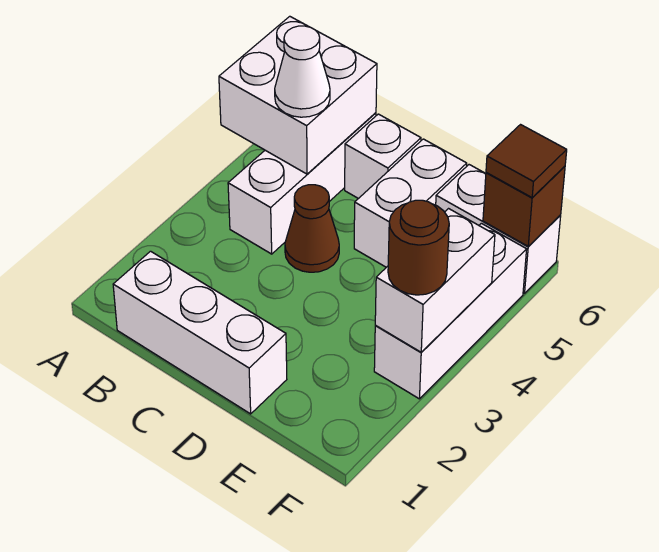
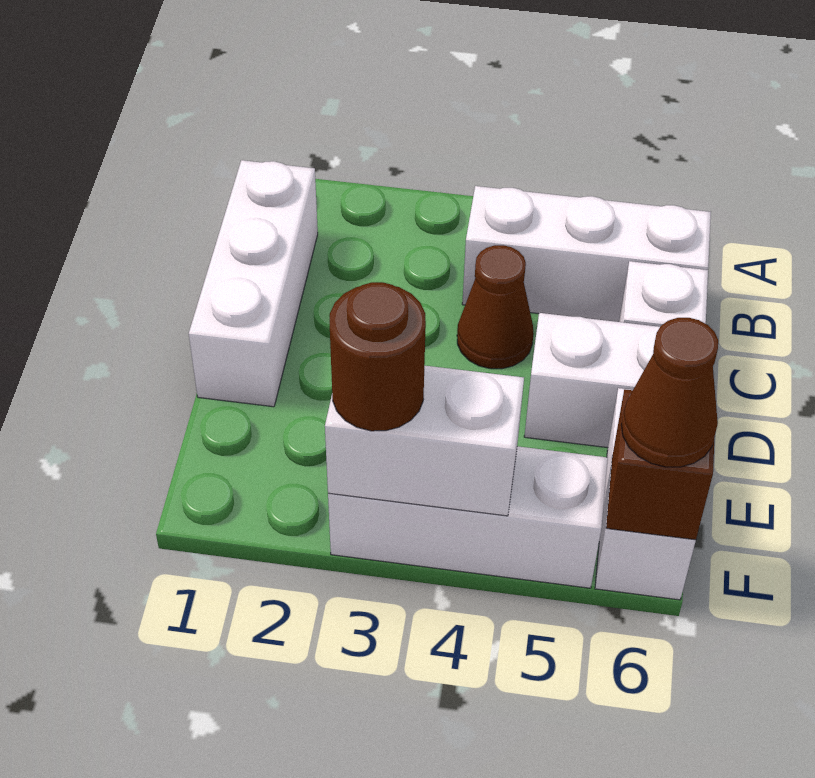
white 2x2 brick [219,16,377,174] -> none
white 1x1 cone [275,26,330,117] -> none
brown 1x1 tile [486,125,567,198] -> brown 1x1 cone [621,318,718,467]

